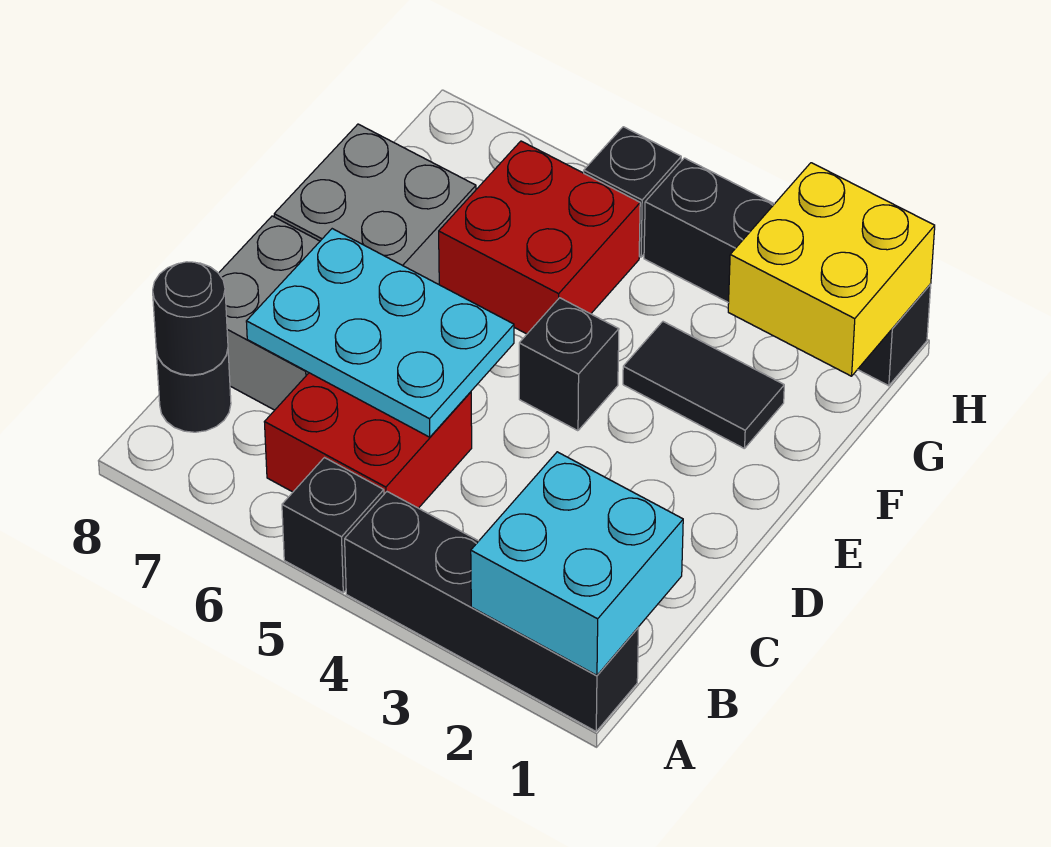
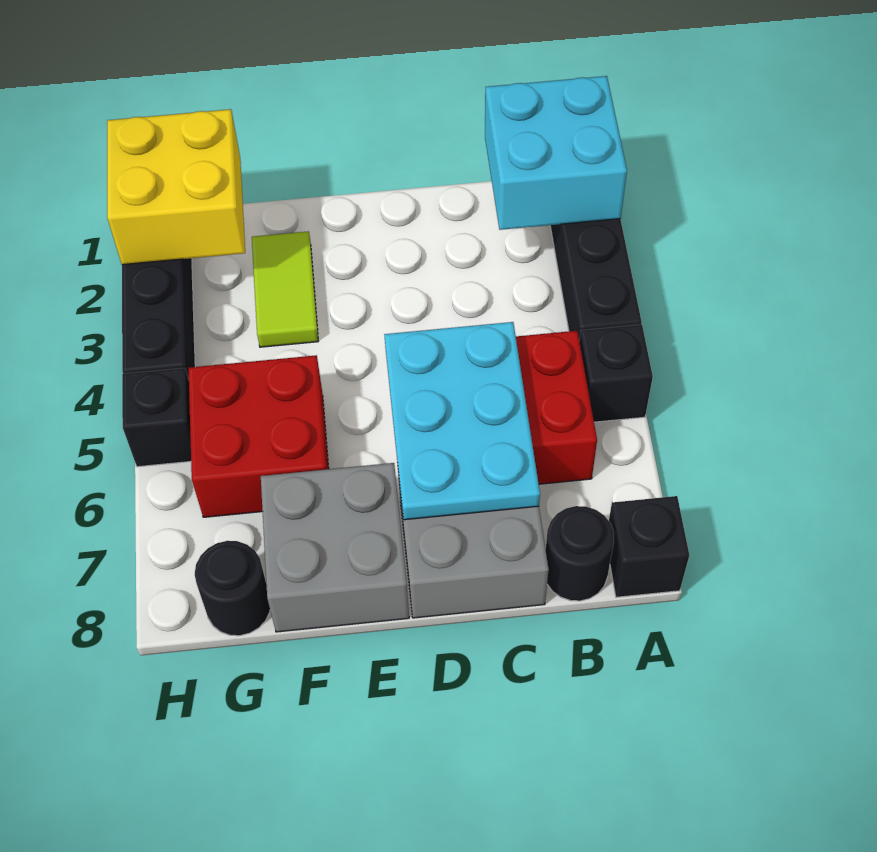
black 1x1 round brick [153,262,228,375] -> black 1x1 round brick moved to [195,541,270,636]
black 1x1 brick [519,298,619,431] -> black 1x1 brick moved to [609,496,689,597]
black 1x2 tile [623,322,784,449] -> lime 1x2 tile [252,231,318,347]

